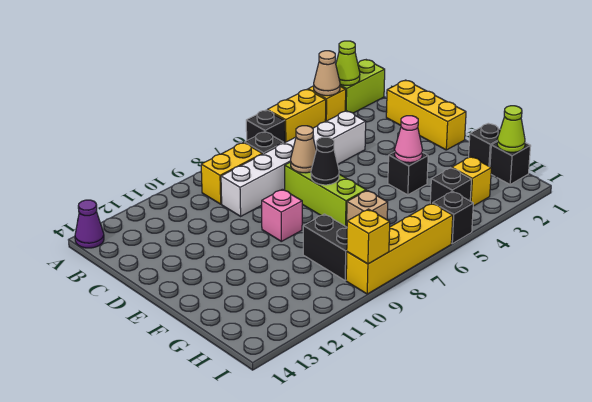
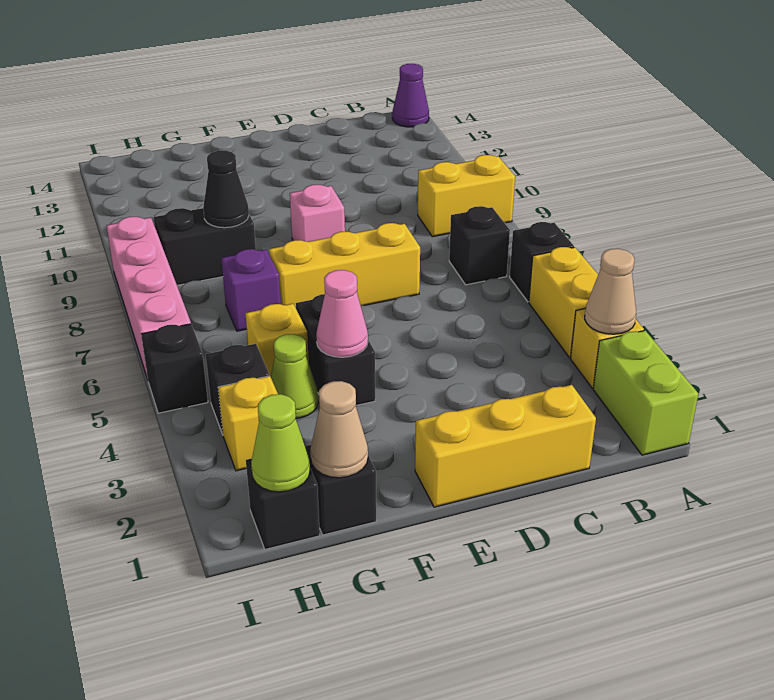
lime 1x1 cone [336,41,360,85] -> lime 1x1 cone moved to [271,334,318,418]
yellow 1x2 brick [201,143,262,204] -> yellow 1x2 brick turned to [418,155,515,237]
white 1x6 brick [221,111,366,216] -> none
lime 1x3 brick [285,162,366,227] -> yellow 1x3 brick [269,223,420,308]
tan 1x1 cone [291,126,316,173] -> tan 1x1 cone moved to [310,381,368,478]
black 1x1 cone [311,137,339,185] -> black 1x1 cone moved to [203,151,249,228]
black 1x1 brick [388,152,428,195] -> black 1x2 brick [296,294,375,406]
tan 1x1 brick [347,190,388,221] -> purple 1x1 brick [221,249,281,331]
yellow 1x4 brick [346,203,453,294] -> pink 1x4 brick [106,217,191,379]
yellow 1x1 brick [347,209,390,264] -> yellow 1x1 brick moved to [245,304,309,377]

